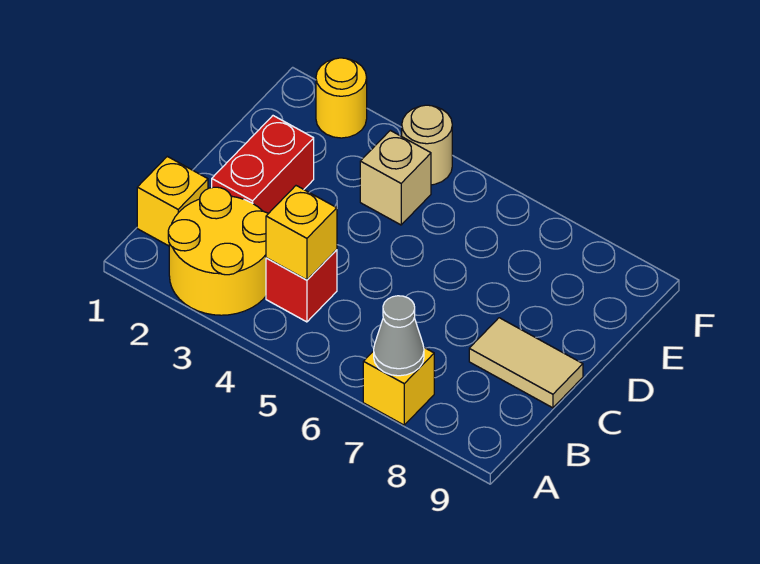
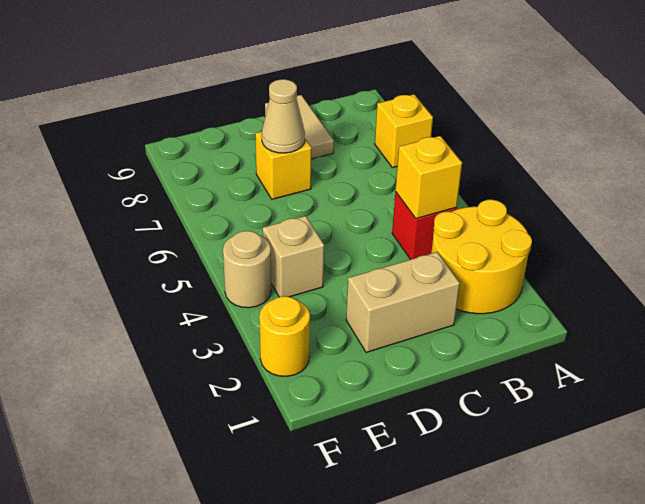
grey 1x1 cone [374,296,424,376] -> none
yellow 1x1 brick [137,156,208,246] -> yellow 1x1 brick moved to [255,132,312,199]
red 1x2 brick [212,116,314,214] -> tan 1x2 brick [346,252,460,353]
none -> tan 1x1 cone [262,79,305,153]

